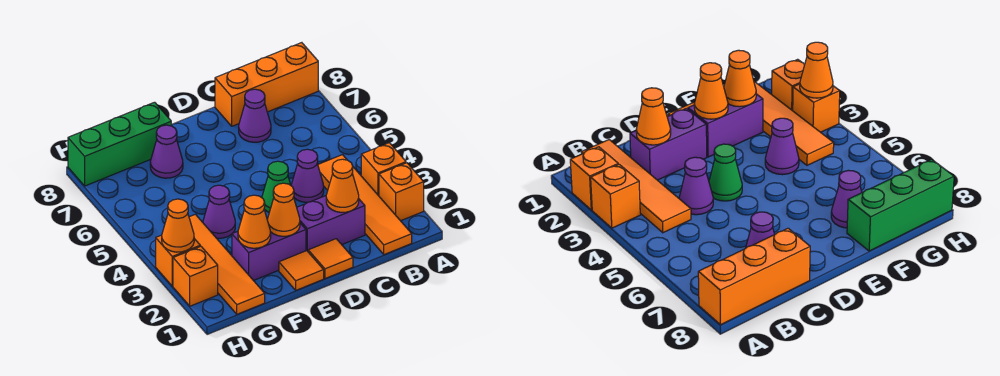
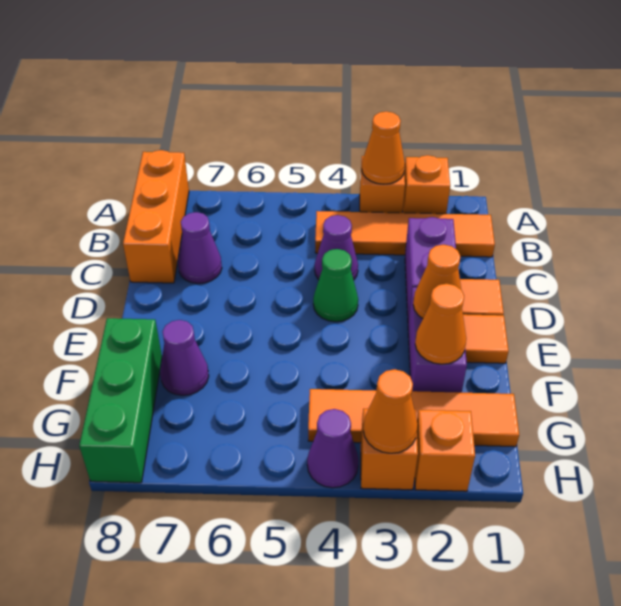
orange 1x1 cone [326,159,359,212] -> orange 1x1 cone moved to [362,111,405,184]
purple 1x1 cone [203,185,235,238] -> purple 1x1 cone moved to [307,409,359,488]

